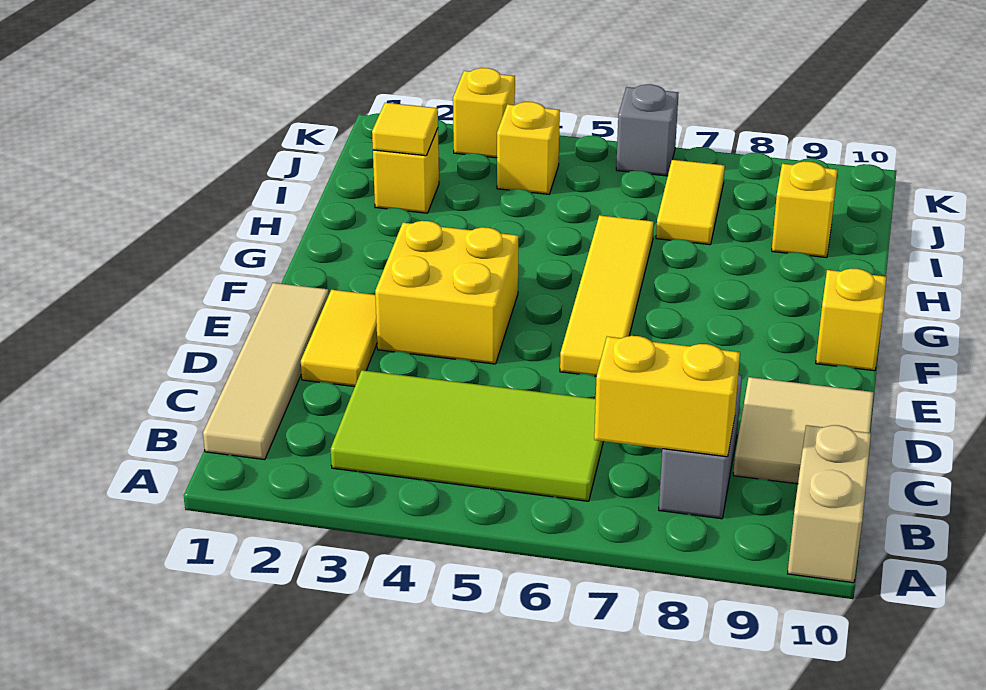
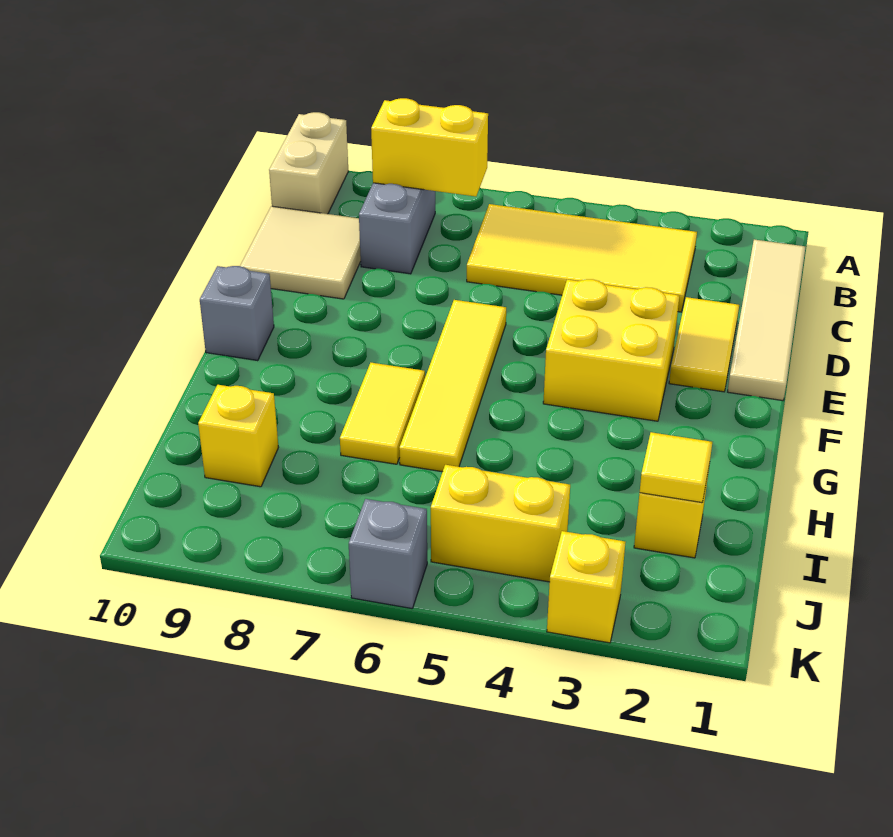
lime 2x4 tile [331,370,604,501] -> yellow 2x4 tile [467,204,697,312]
yellow 1x1 brick [816,269,887,371] -> grey 1x1 brick [200,266,274,361]
yellow 1x2 tile [656,160,725,245] -> yellow 1x2 tile moved to [340,363,425,464]
yellow 1x1 brick [497,102,560,194] -> yellow 1x2 brick [431,465,570,582]

